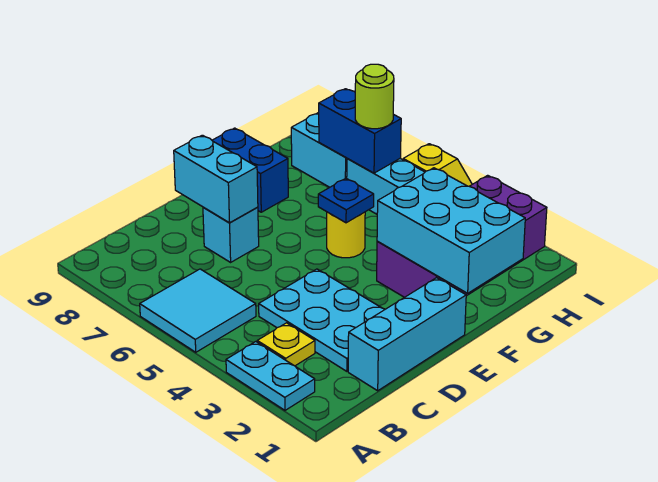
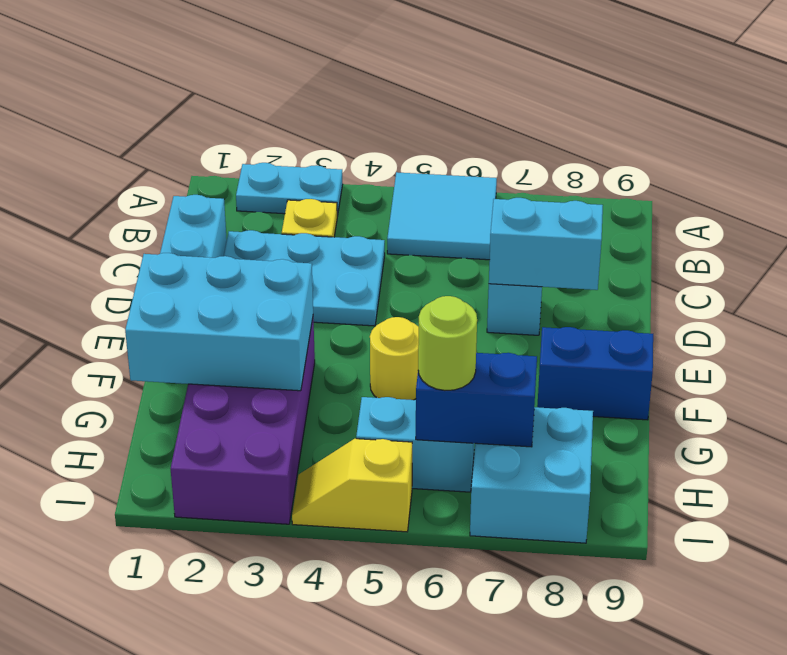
blue 1x1 plate [318,178,374,223] -> none

